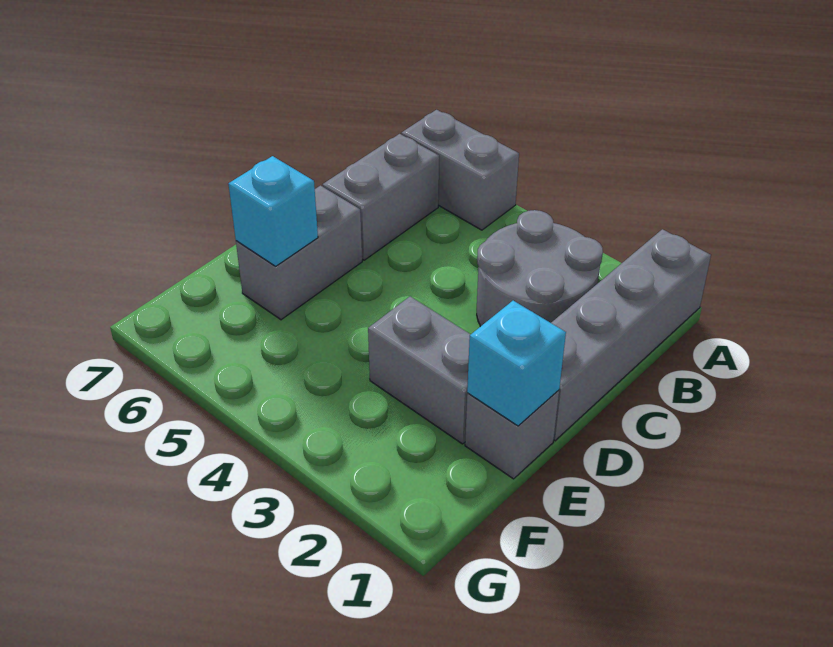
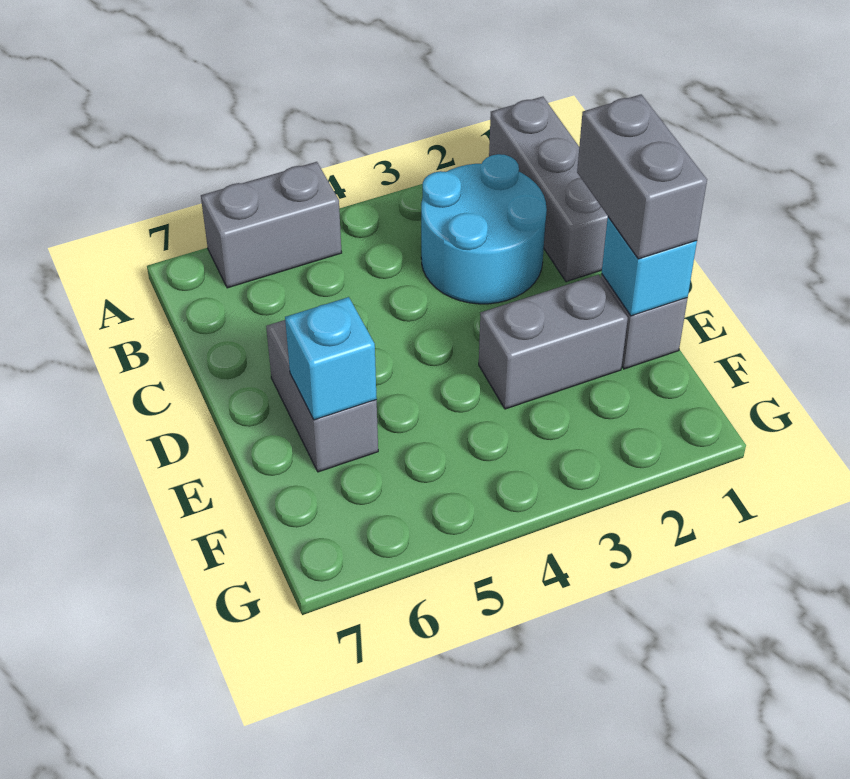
grey 1x4 brick [551,229,711,441] -> grey 1x3 brick [489,97,608,282]
grey 2x2 round brick [477,210,603,327] -> cyan 2x2 round brick [421,154,547,304]
grey 1x2 brick [322,134,439,260] -> grey 1x2 brick moved to [577,95,707,259]

